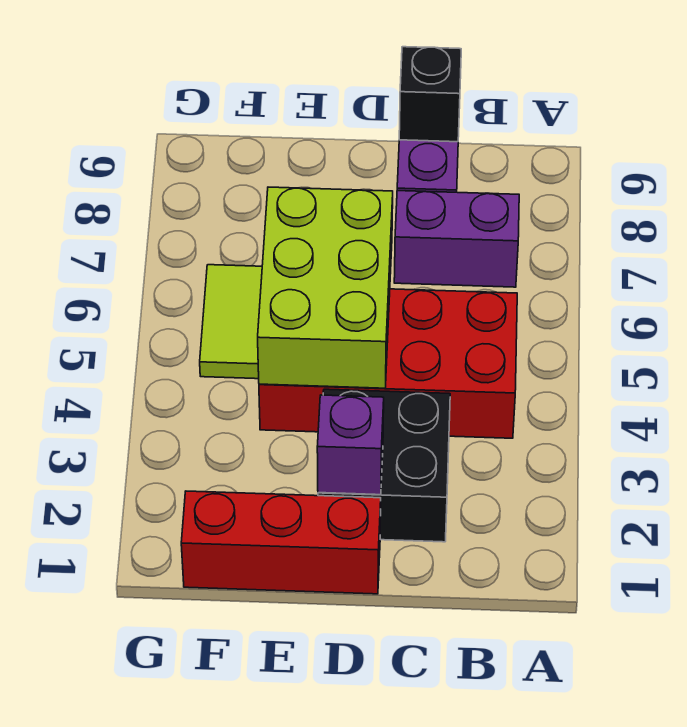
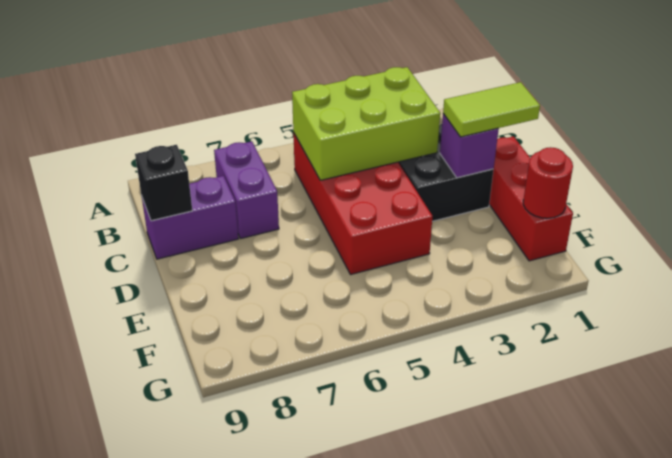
lime 2x3 brick [258,187,393,388] -> lime 2x3 brick moved to [292,67,440,180]
none -> red 1x1 round brick [523,147,573,218]
lime 1x2 tile [200,265,262,379] -> lime 1x2 tile moved to [443,82,540,137]

